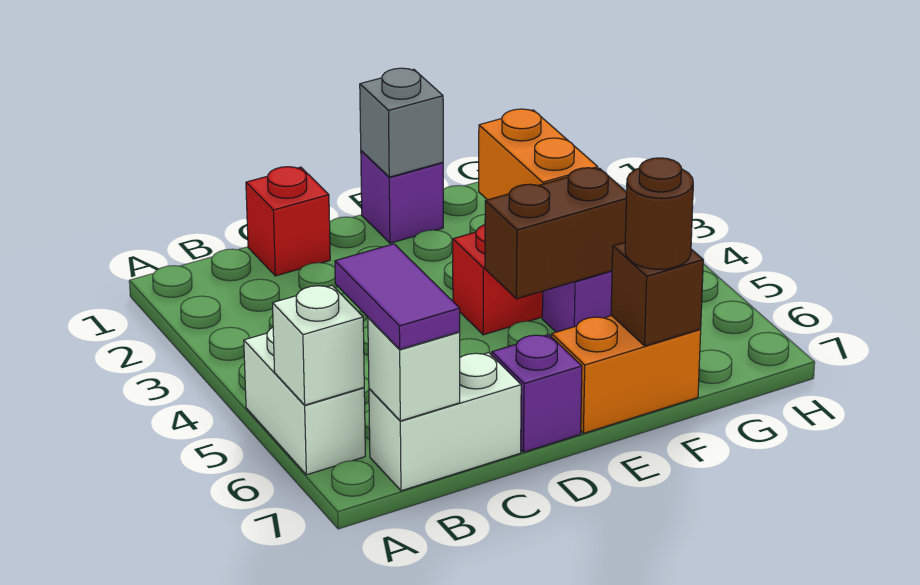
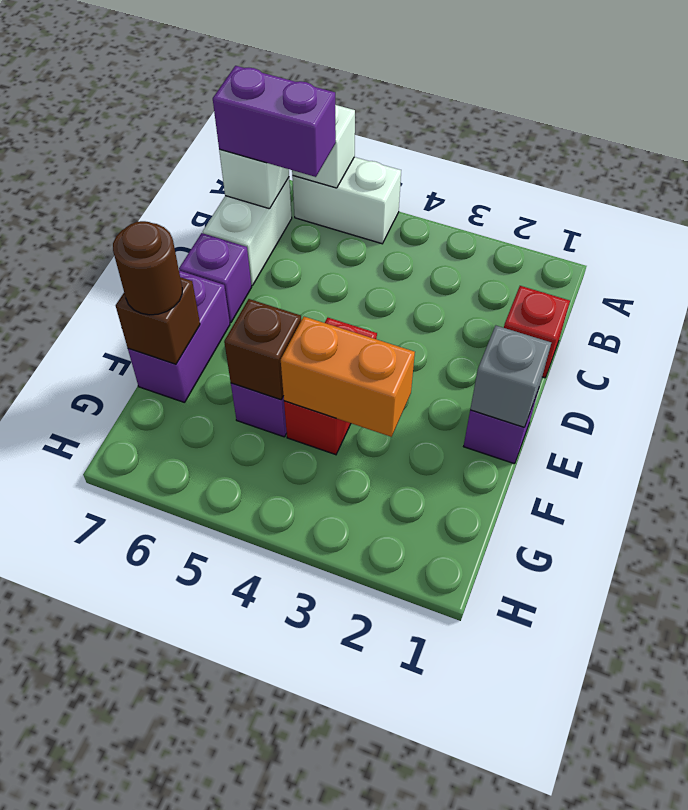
purple 1x2 tile [335,244,460,349] -> purple 1x2 brick [213,66,336,177]
brown 1x2 brick [485,168,627,299] -> brown 1x1 brick [224,299,301,400]
orange 1x2 brick [552,316,701,433] -> purple 1x2 brick [128,271,230,403]

